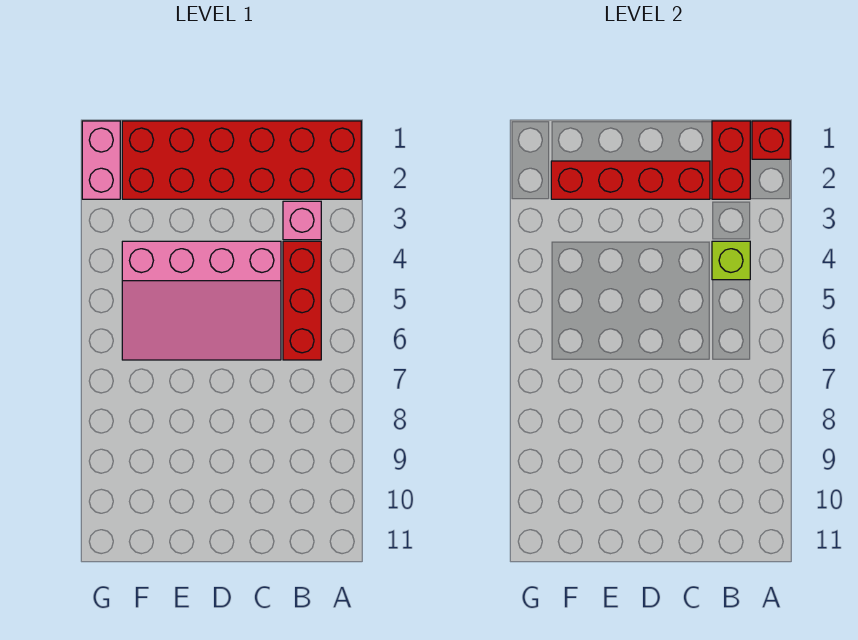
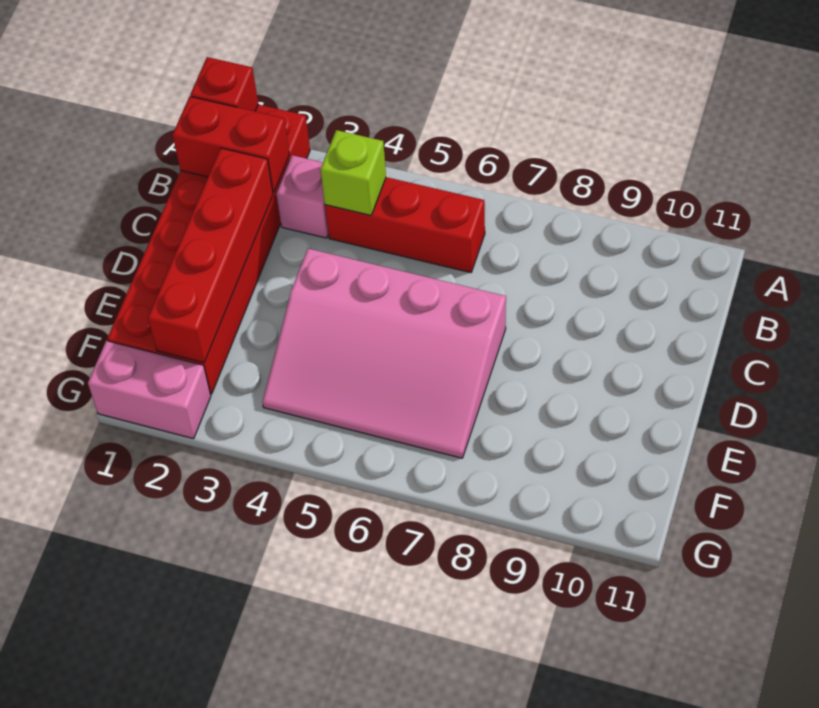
pink 3x4 slope [122,241,281,360] -> pink 3x4 slope turned to [262,249,506,458]

